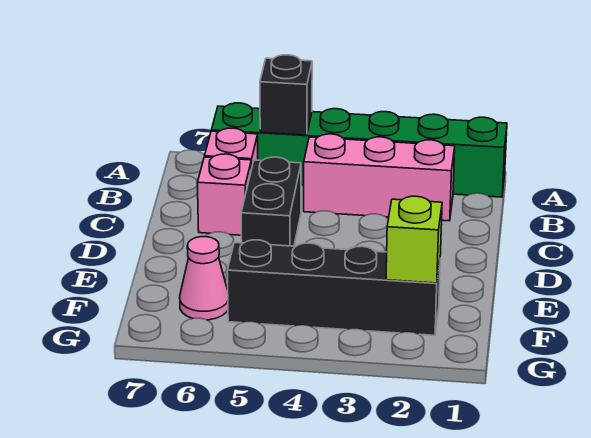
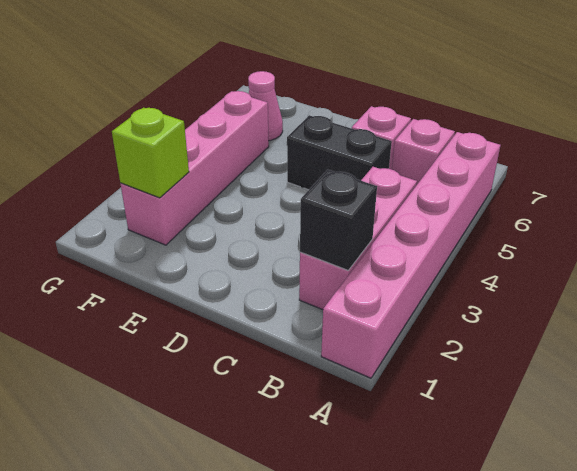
green 1x6 brick [211,103,507,197] -> pink 1x6 brick [321,132,500,378]
black 1x1 brick [260,55,312,135] -> black 1x1 brick moved to [300,169,377,270]
black 1x4 brick [227,240,440,335] -> pink 1x4 brick [120,91,269,245]

